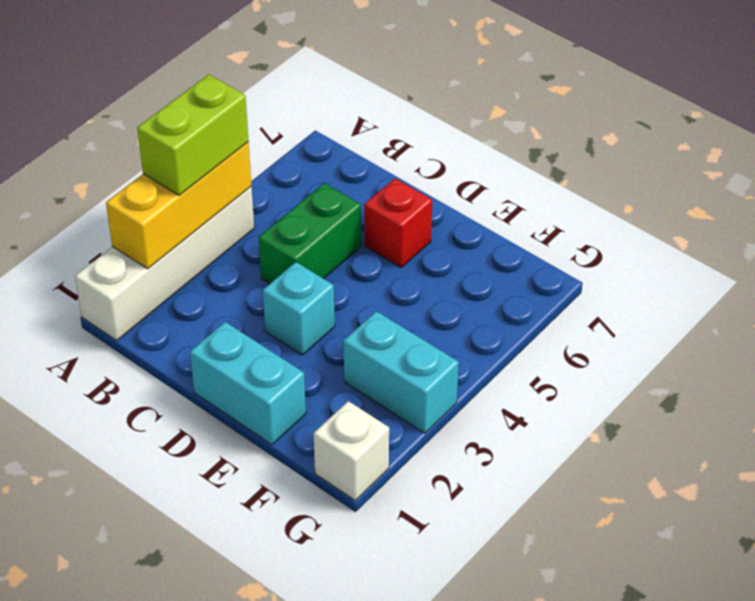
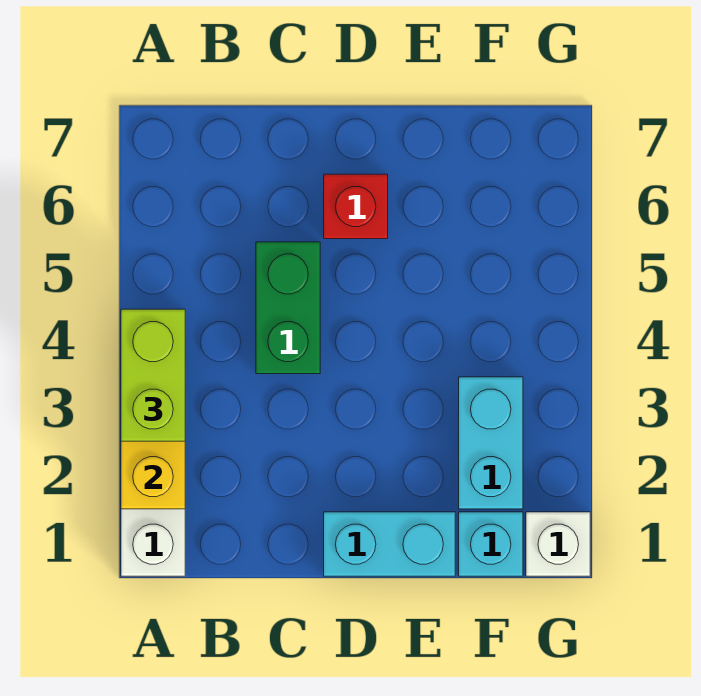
cyan 1x1 brick [263,262,335,355] -> cyan 1x1 brick moved to [459,512,523,576]
cyan 1x2 brick [343,311,459,433] -> cyan 1x2 brick turned to [459,377,523,509]

